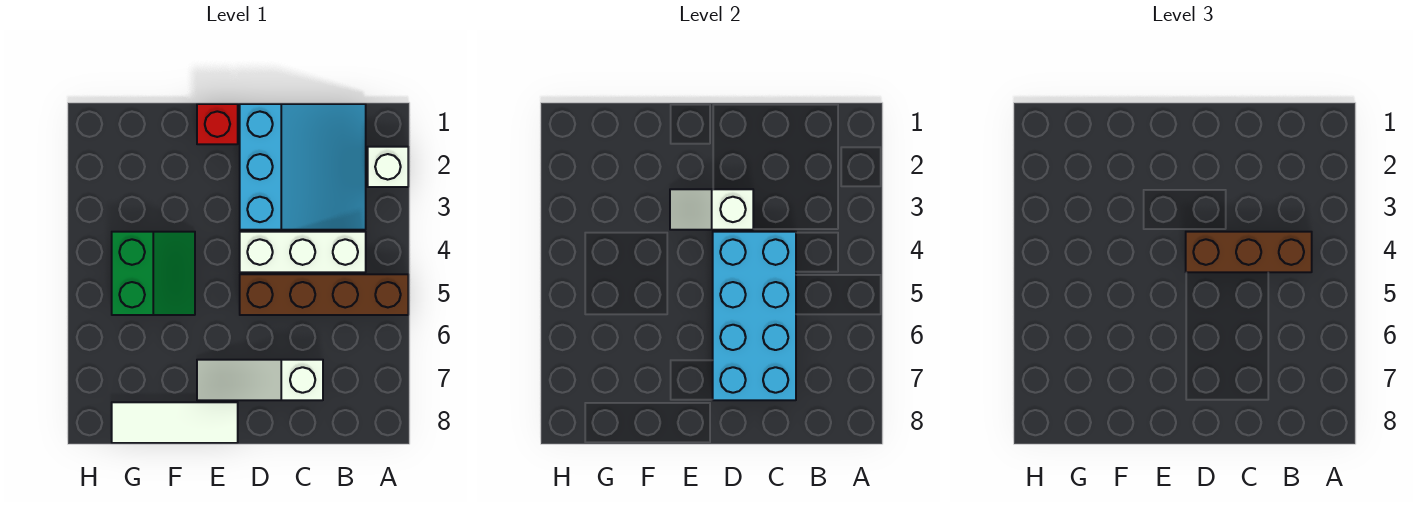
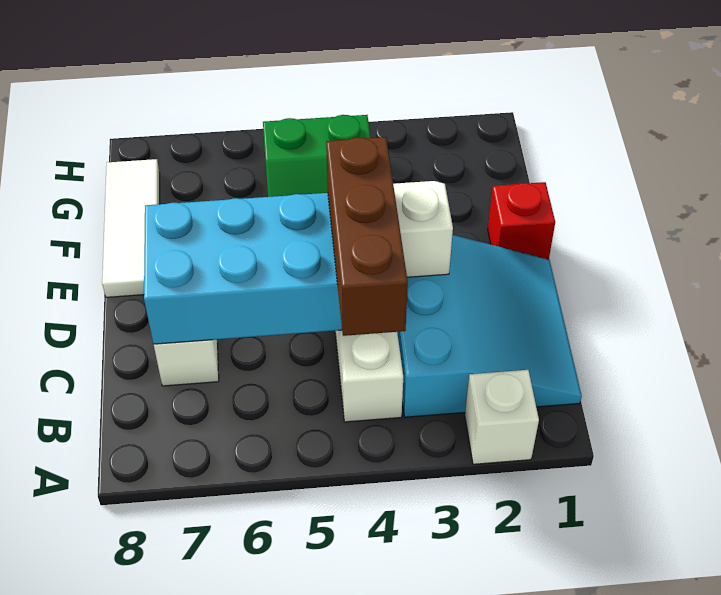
brown 1x4 brick [240,274,408,315] -> none
cyan 3x3 slope [240,104,366,230] -> cyan 3x3 slope turned to [397,235,582,417]

